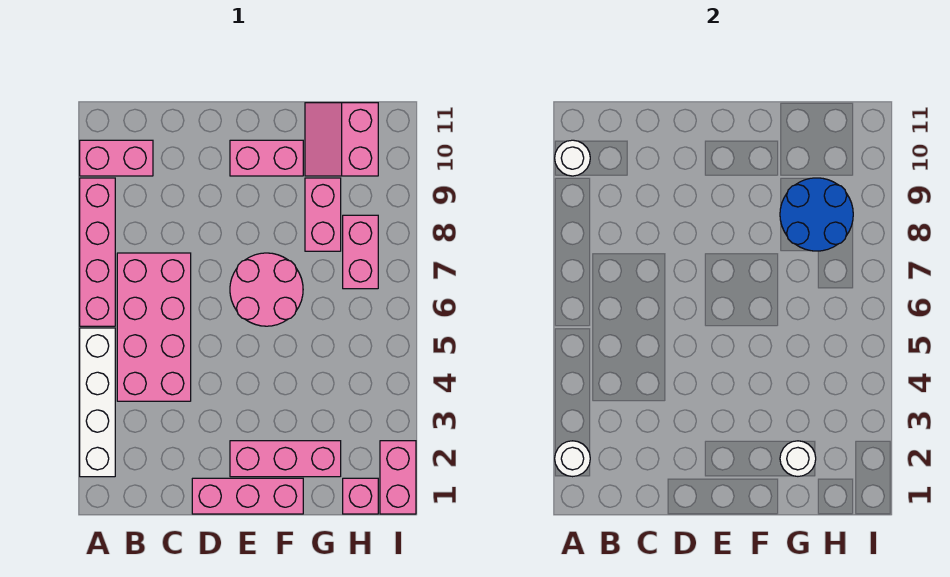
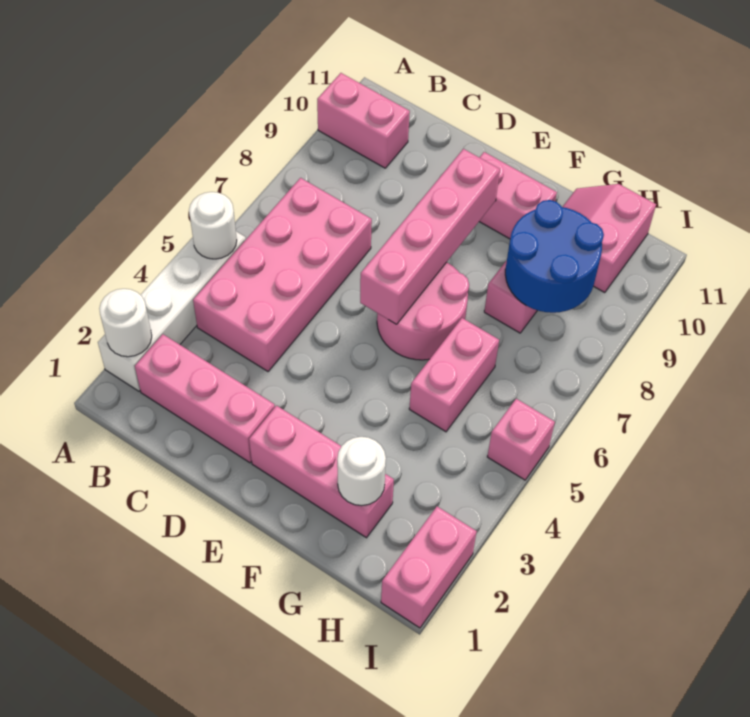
pink 1x4 brick [80,178,115,326] -> pink 1x4 brick moved to [360,149,500,324]
white 1x1 round brick [555,140,590,176] -> white 1x1 round brick moved to [189,192,237,259]
pink 1x3 brick [192,478,303,514] -> pink 1x3 brick moved to [135,334,275,463]
pink 1x1 brick [343,478,378,514] -> pink 1x1 brick moved to [487,399,555,480]
pink 1x2 brick [343,215,378,289] -> pink 1x2 brick moved to [409,318,499,432]

